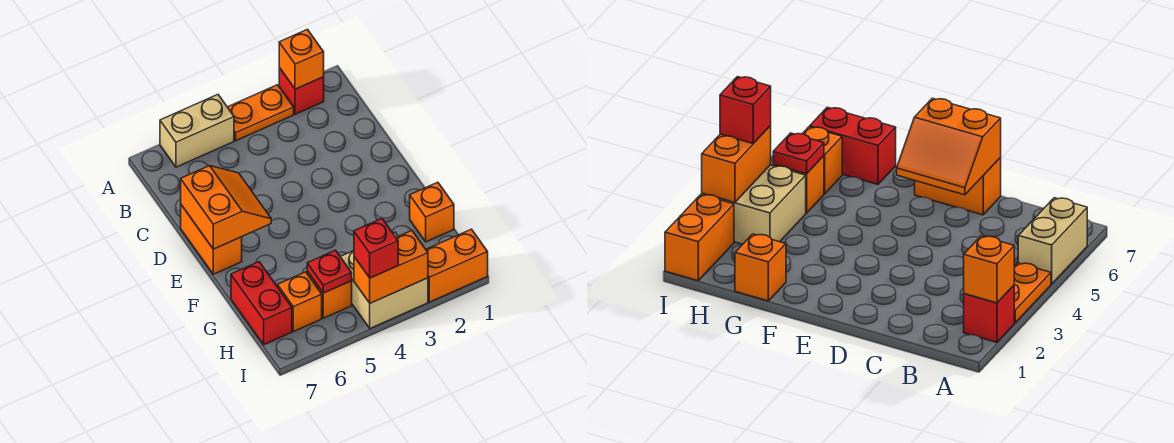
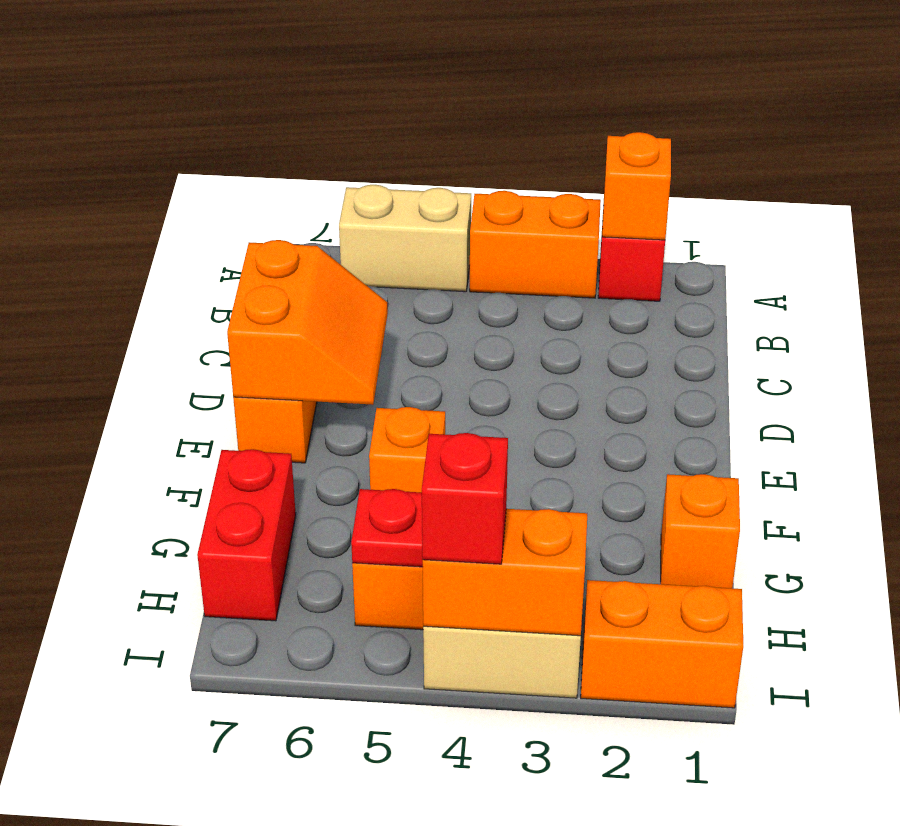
orange 1x2 plate [228,85,294,141] -> orange 1x2 brick [470,191,601,298]
orange 1x1 brick [277,272,322,332] -> orange 1x1 brick moved to [369,407,445,492]

